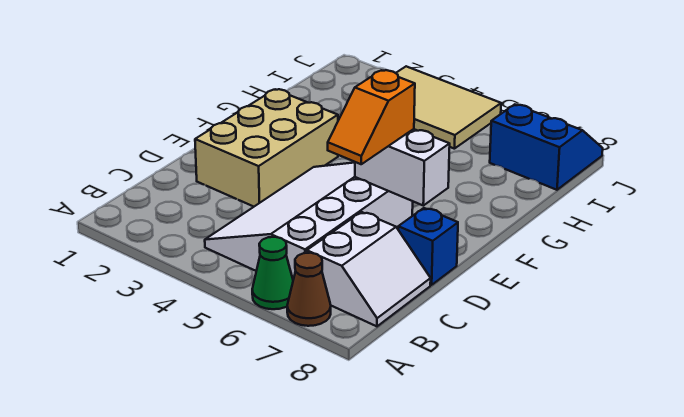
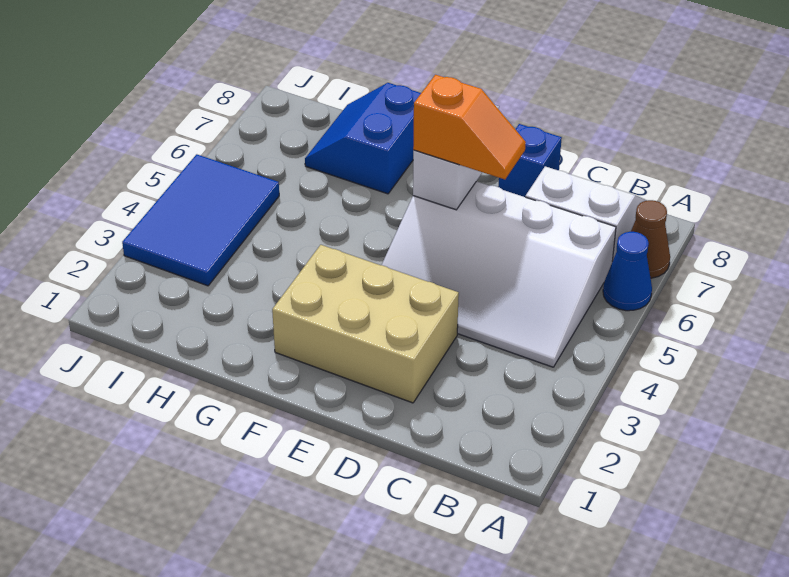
green 1x1 cone [252,237,293,309] -> blue 1x1 cone [603,232,652,311]
tan 2x3 tile [396,66,501,149] -> blue 2x3 tile [122,154,279,286]
blue 2x2 slope [490,104,603,190] -> blue 2x2 slope moved to [305,83,421,194]

